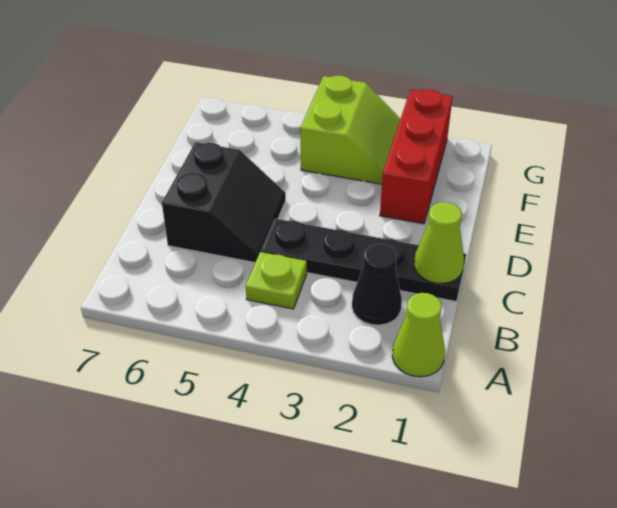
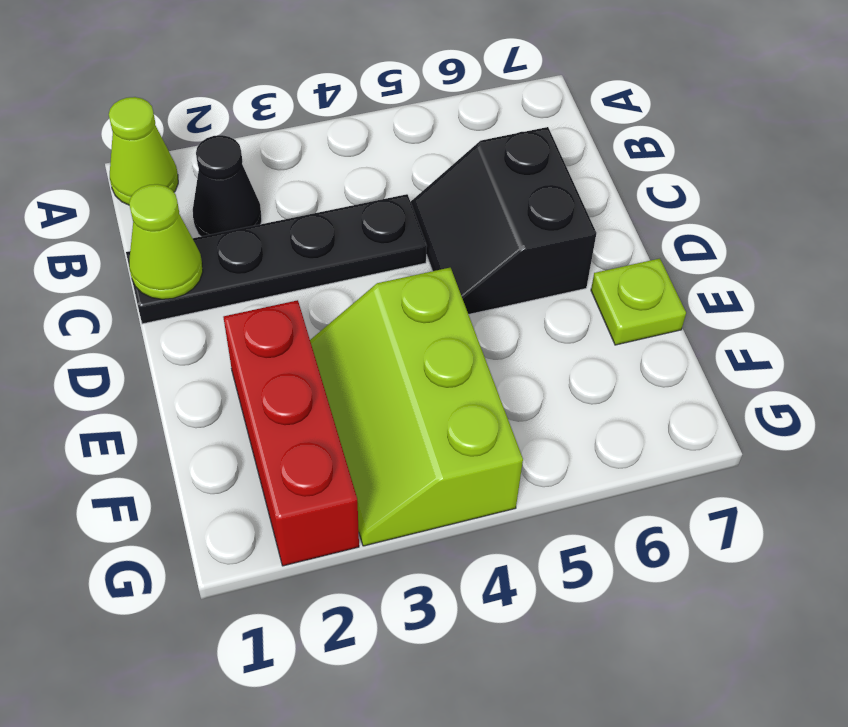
lime 1x1 plate [246,252,307,309] -> lime 1x1 plate moved to [591,259,686,345]
lime 2x2 slope [301,75,400,184] -> lime 2x3 slope [310,268,523,546]

